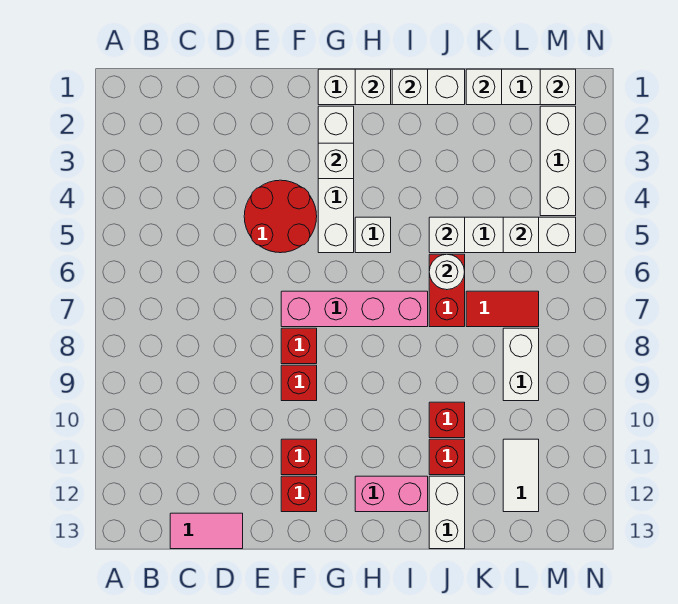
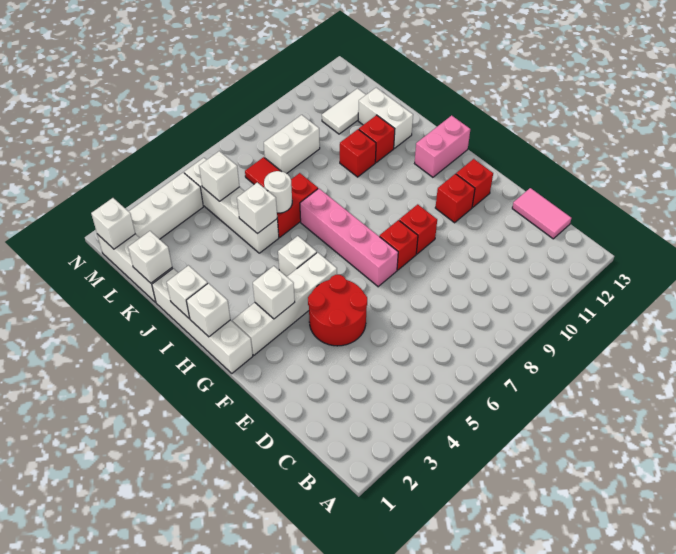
pink 1x2 brick [355,476,428,512] -> pink 1x2 brick turned to [415,115,470,177]
white 1x2 brick [429,476,465,549] -> white 1x2 brick turned to [358,88,413,148]

